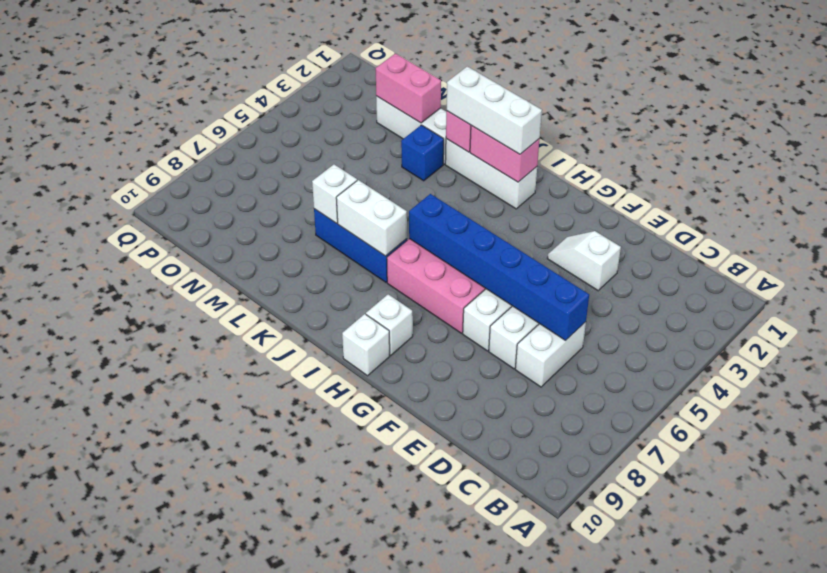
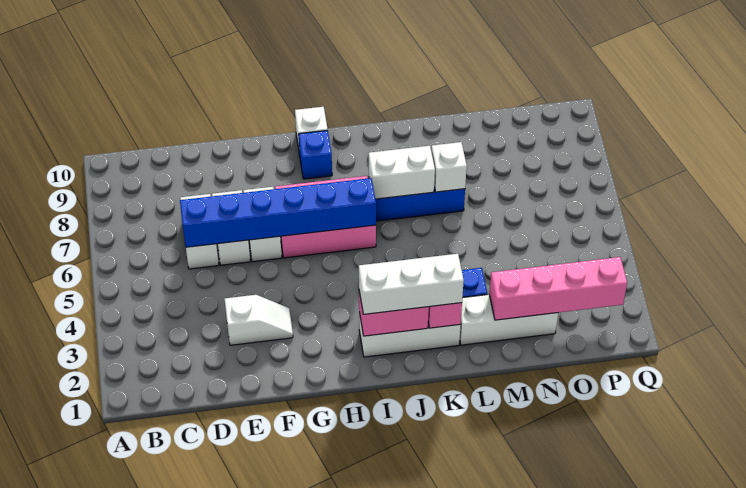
white 1x1 brick [366,294,413,355] -> blue 1x1 brick [299,130,332,179]
pink 1x2 brick [376,54,441,123] -> pink 1x4 brick [489,257,627,320]

